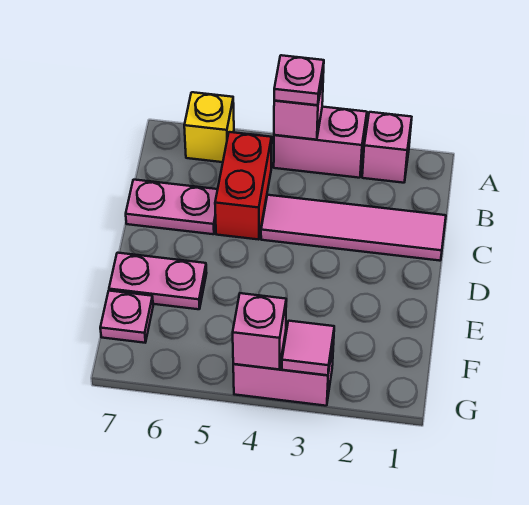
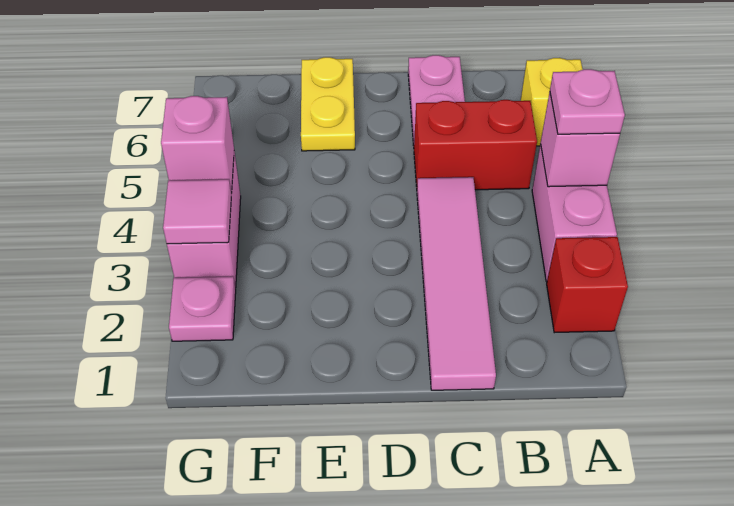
pink 1x1 brick [362,112,412,183] -> red 1x1 brick [547,237,628,333]
pink 1x2 plate [109,253,206,309] -> yellow 1x2 plate [301,57,355,151]
pink 1x1 plate [100,291,153,343] -> pink 1x1 plate moved to [169,276,236,341]

